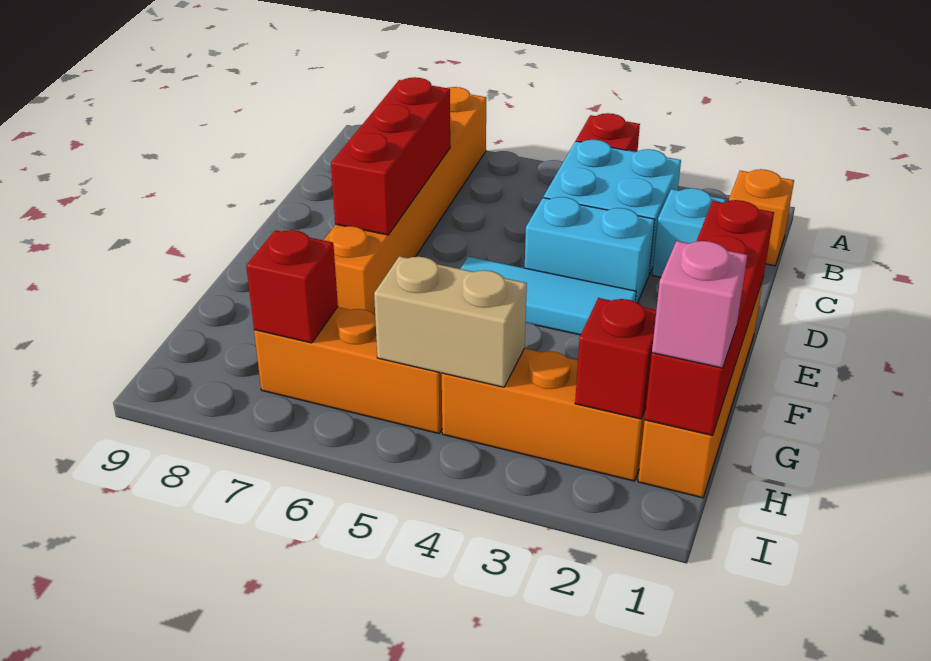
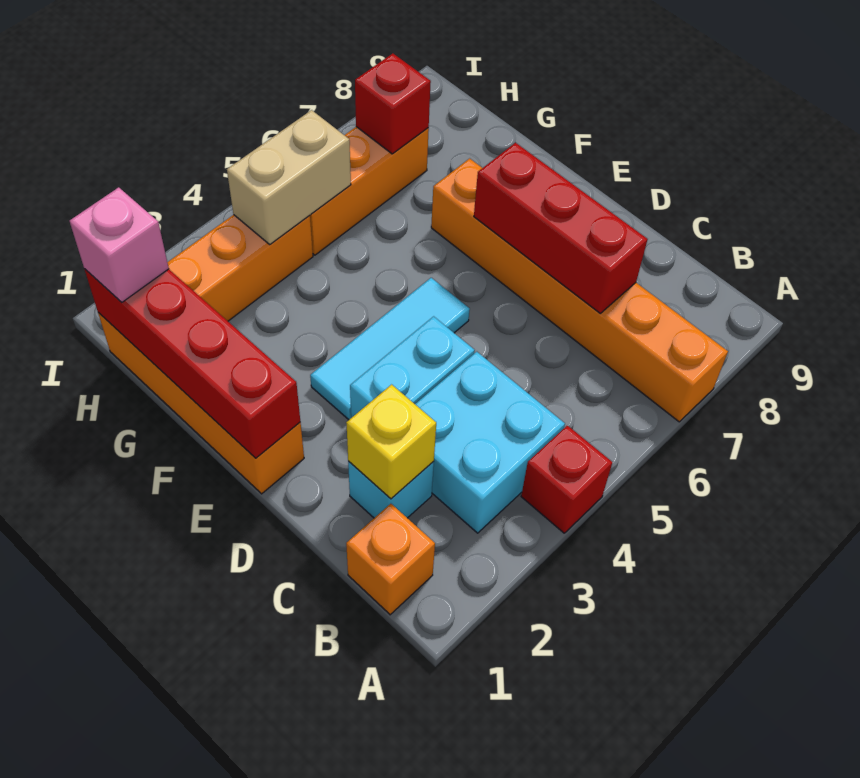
none -> yellow 1x1 brick [346,385,436,499]
red 1x1 brick [575,298,656,419] -> none

